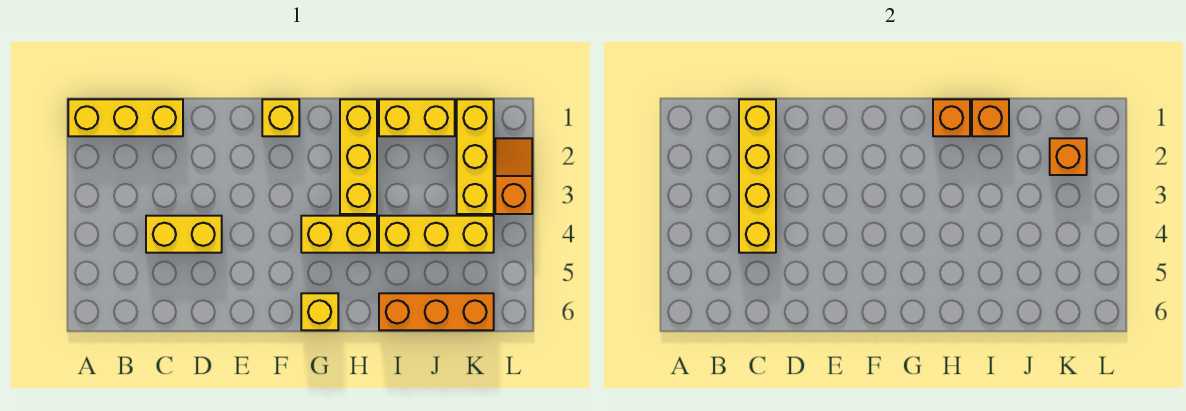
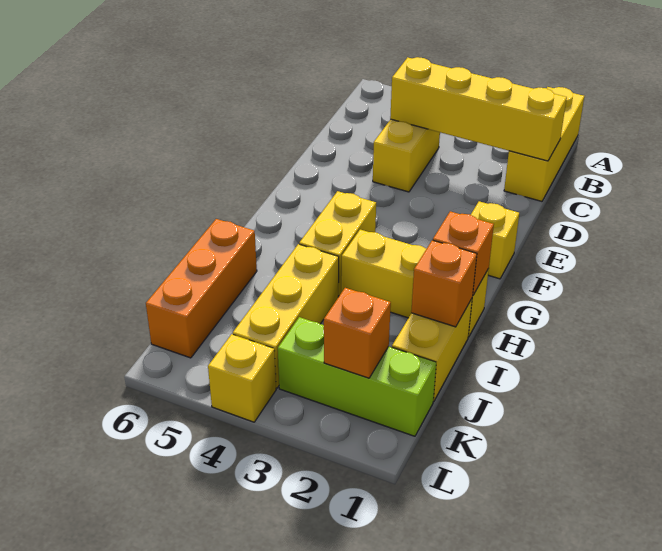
yellow 1x1 brick [301,293,338,330] -> yellow 1x1 brick moved to [208,334,276,422]
yellow 1x3 brick [457,99,494,214] -> lime 1x3 brick [278,317,436,436]
orange 1x2 slope [495,138,532,214] -> none

